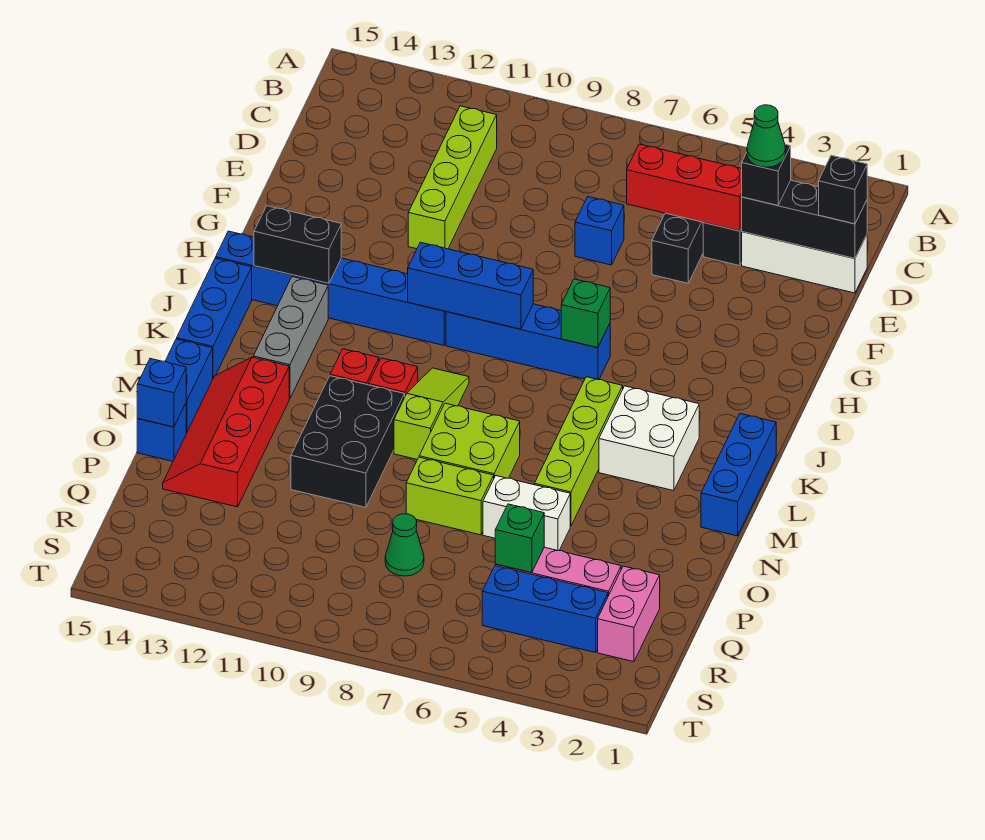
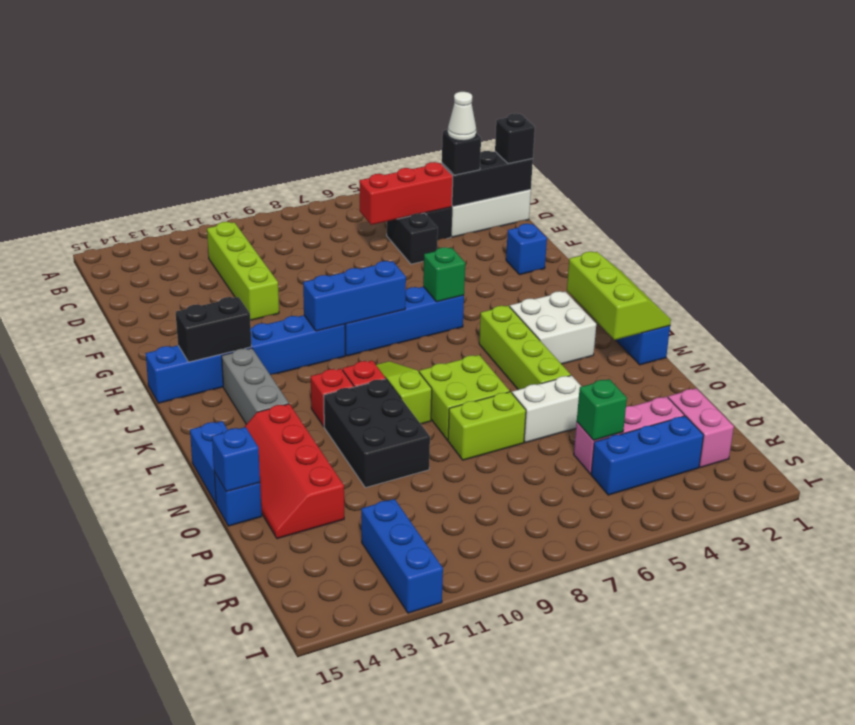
green 1x1 cone [747,105,786,167] -> white 1x1 cone [448,92,476,141]
blue 1x1 brick [575,197,624,265] -> blue 1x1 brick moved to [506,224,547,275]
blue 1x3 brick [177,258,252,378] -> blue 1x3 brick moved to [361,499,443,613]
none -> lime 2x3 slope [567,252,671,340]
green 1x1 cone [385,514,424,576] -> none

